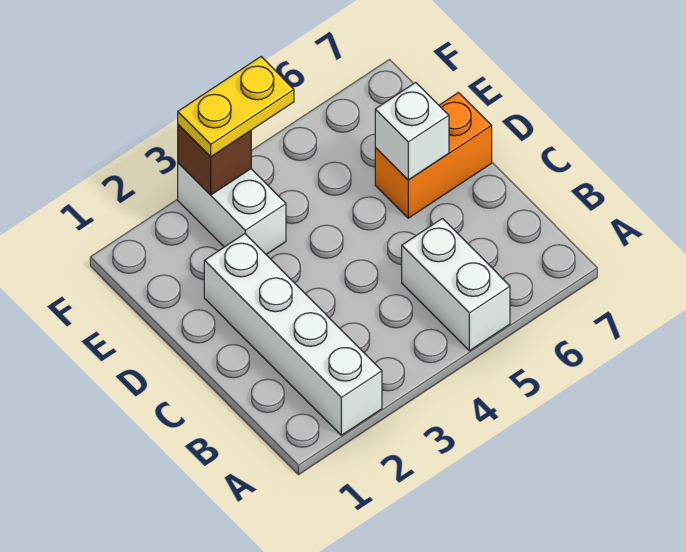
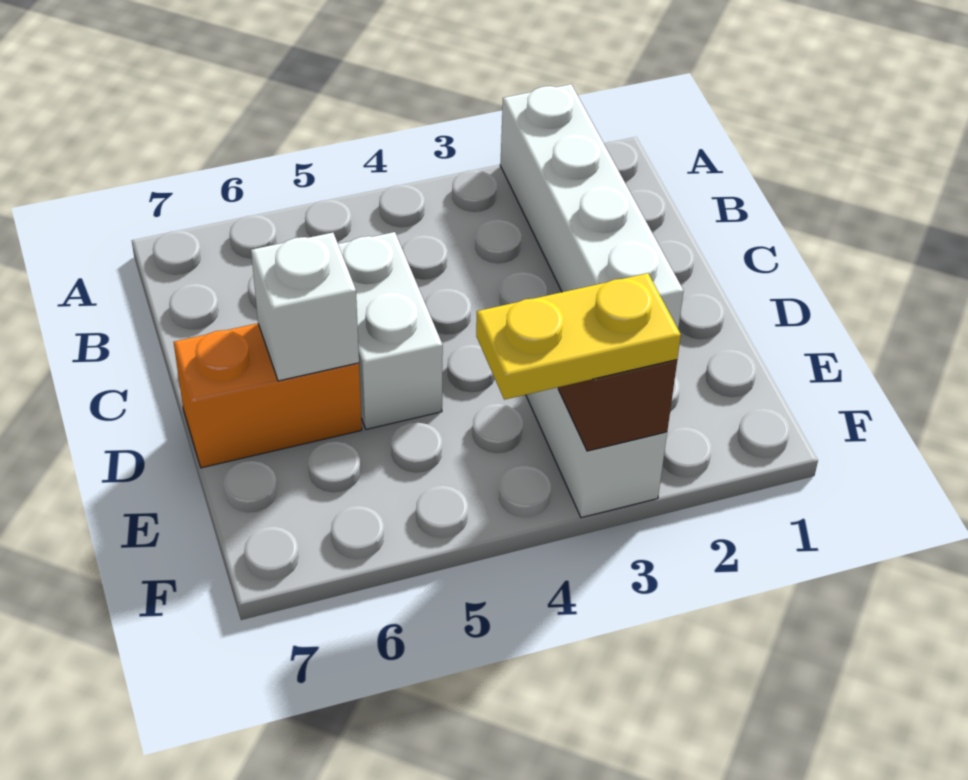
white 1x2 brick [402,219,510,351] -> white 1x2 brick moved to [338,232,443,429]

